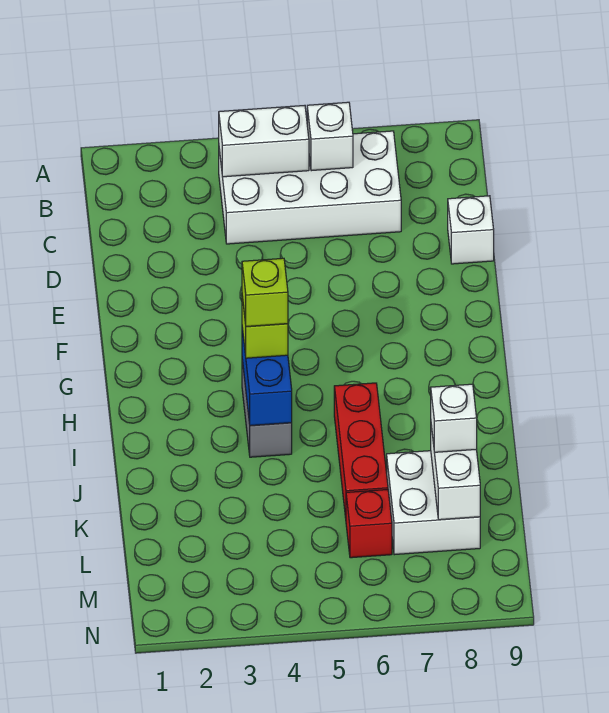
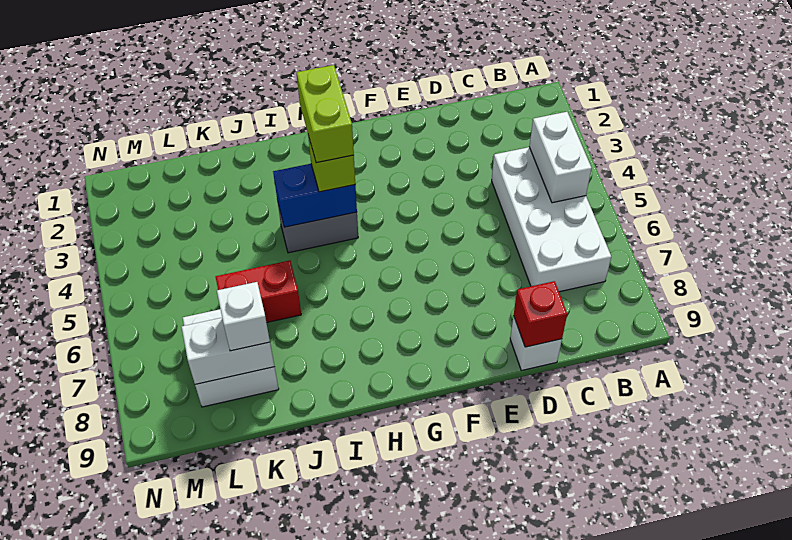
white 1x1 brick [307,102,353,171] -> none
lime 1x1 brick [242,258,288,327] -> lime 1x2 brick [296,65,354,163]
red 1x3 brick [334,383,388,518] -> red 1x2 brick [216,260,301,323]
red 1x1 brick [346,490,392,558] -> red 1x1 brick moved to [514,281,567,347]

